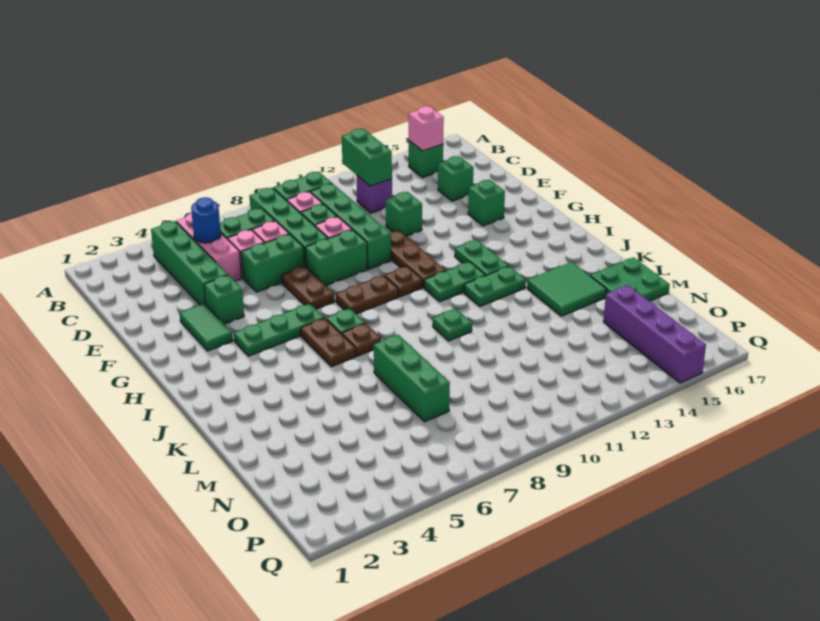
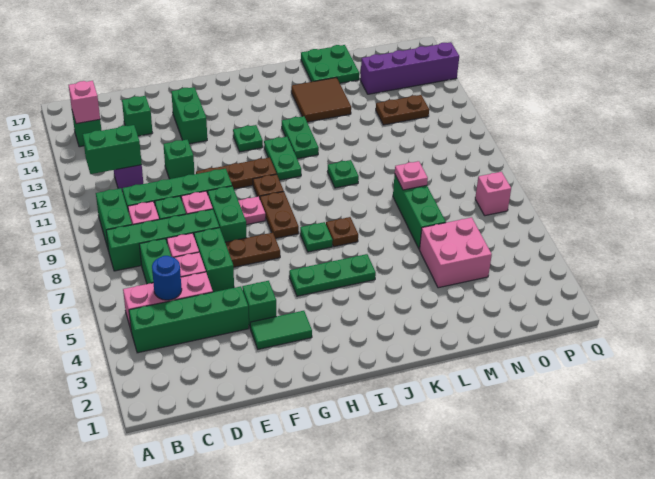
green 1x1 brick [468,180,505,226] -> green 1x2 brick [171,87,207,144]
none -> pink 1x1 plate [238,197,265,225]
green 1x3 plate [234,304,324,356] -> green 1x3 plate turned to [289,254,376,296]
green 1x2 plate [455,240,509,275] -> green 1x1 plate [233,125,263,152]
brown 1x2 plate [301,318,356,367] -> brown 1x2 plate moved to [376,95,429,125]
green 2x2 tile [527,262,607,316] -> brown 2x2 tile [291,78,351,122]
green 1x3 brick [374,335,450,422] -> green 1x3 brick turned to [393,175,446,249]
none -> pink 2x2 brick [420,217,492,288]
none -> pink 1x1 plate [395,161,428,190]
none -> pink 1x1 brick [475,172,511,216]

